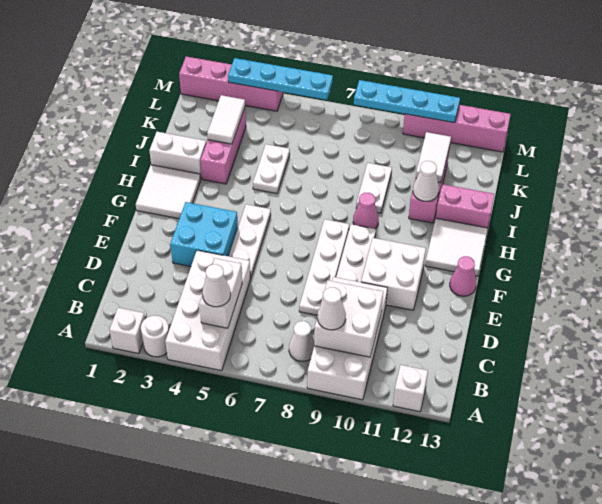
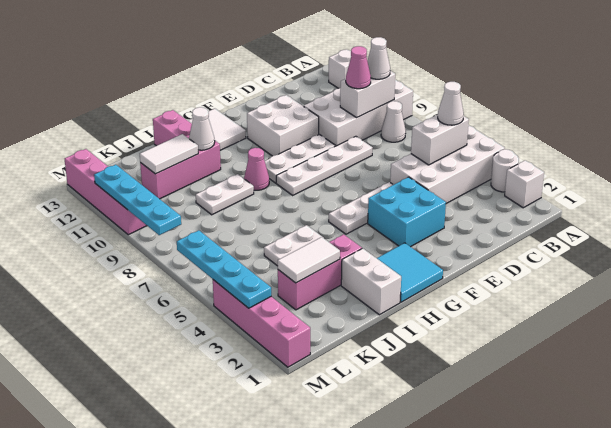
white 2x2 brick [314,280,383,357] -> white 1x2 brick [340,71,395,118]
pink 1x1 cone [450,256,476,296] -> pink 1x1 cone moved to [346,46,371,89]
white 2x2 tile [136,165,201,219] -> cyan 2x2 tile [377,243,443,302]

